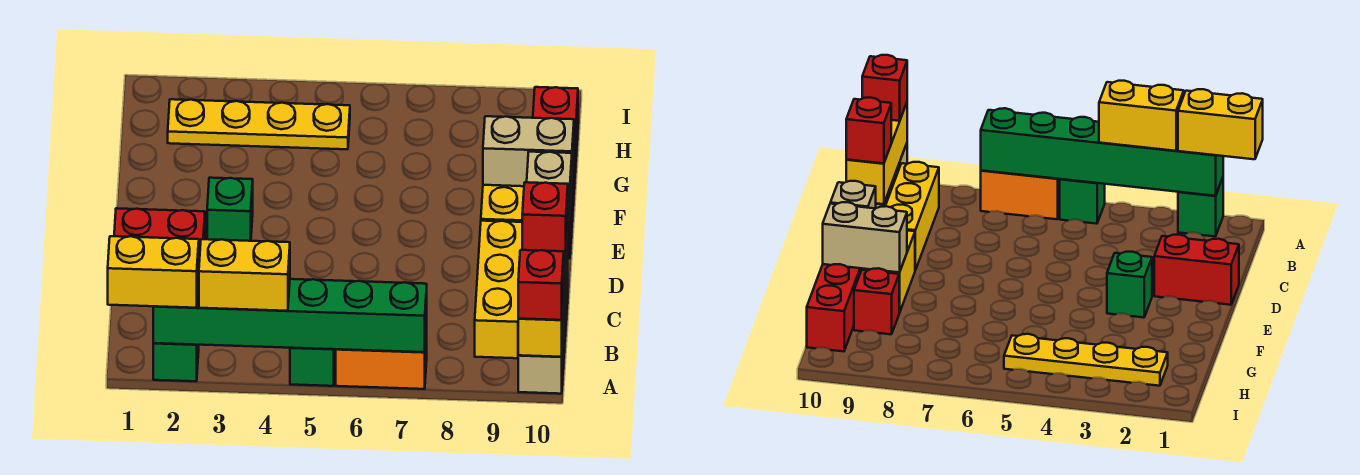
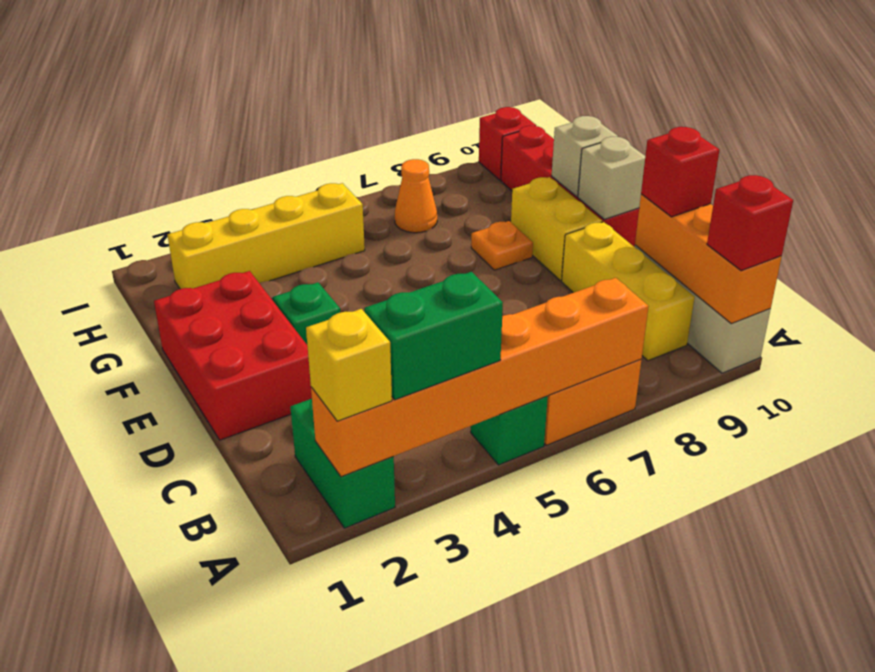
yellow 1x2 brick [108,236,199,308] -> yellow 1x1 brick [306,309,392,421]
green 1x1 brick [153,343,199,381] -> green 1x2 brick [290,399,395,528]
green 1x6 brick [153,279,427,352] -> orange 1x6 brick [311,278,649,477]
yellow 1x2 brick [199,239,290,311] -> green 1x2 brick [364,272,503,400]
yellow 1x3 brick [518,226,568,357] -> orange 1x3 brick [635,194,782,324]
red 1x2 brick [114,208,205,262] -> red 2x3 brick [154,271,312,440]
none -> orange 1x1 plate [471,221,533,270]
tan 1x2 brick [483,116,574,186] -> tan 1x1 brick [552,116,618,196]
red 1x1 brick [854,268,899,334] -> red 1x1 brick moved to [479,107,536,180]
yellow 1x4 plate [168,99,350,149] -> yellow 1x4 brick [168,183,365,289]
none -> orange 1x1 cone [395,159,437,233]

